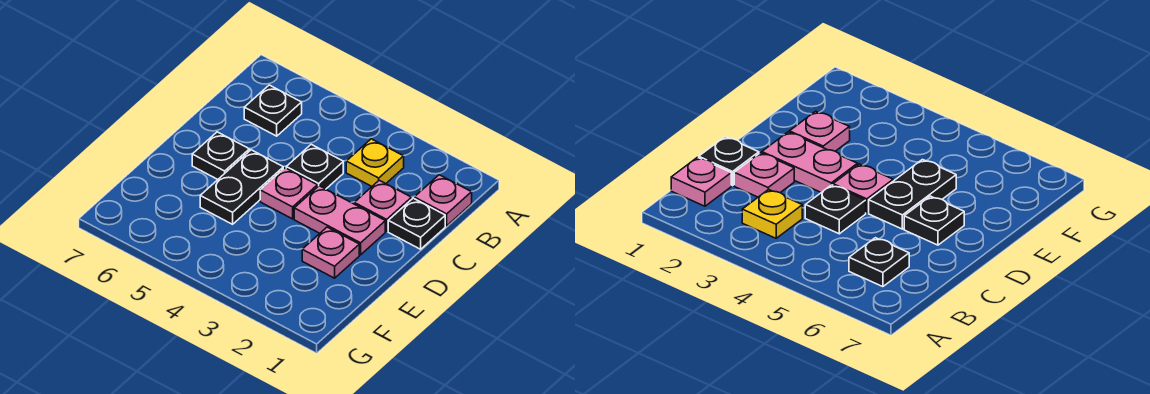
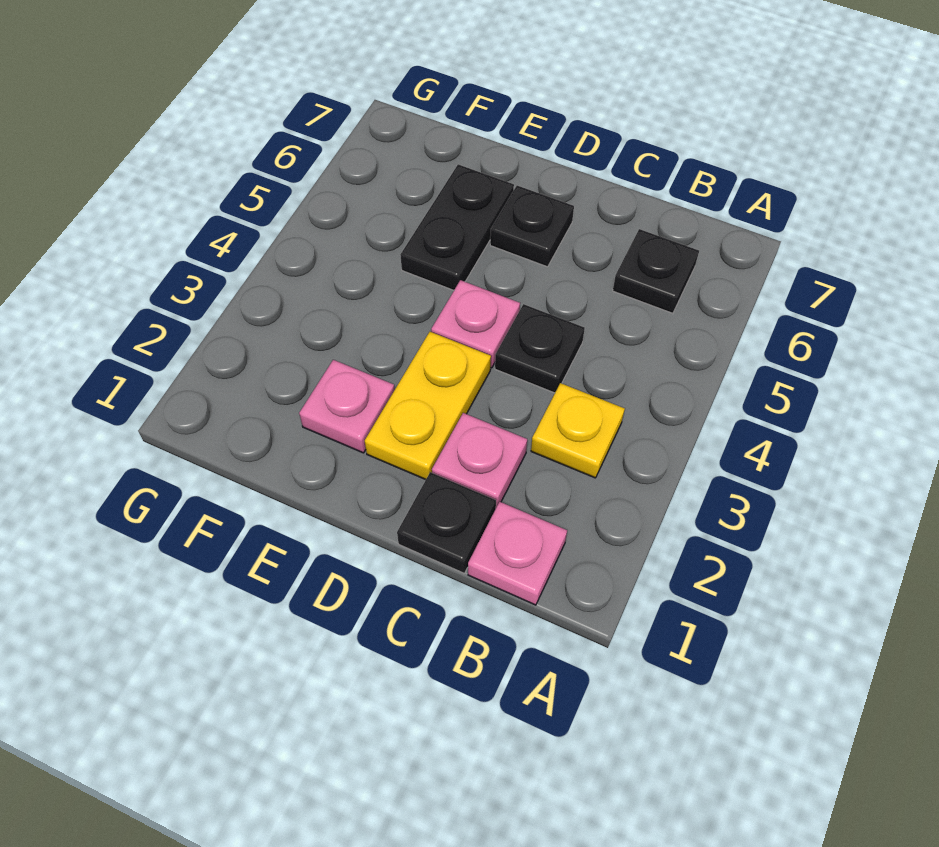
pink 1x2 plate [294,186,385,255] -> yellow 1x2 plate [365,332,491,480]
black 1x2 plate [200,150,283,224] -> black 1x2 plate turned to [400,164,514,290]

